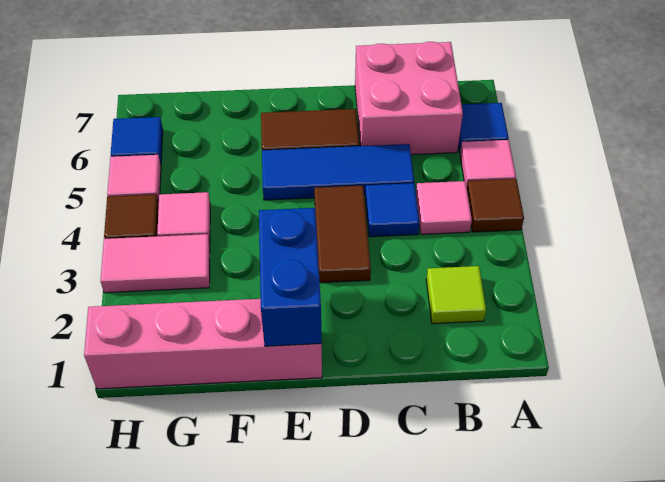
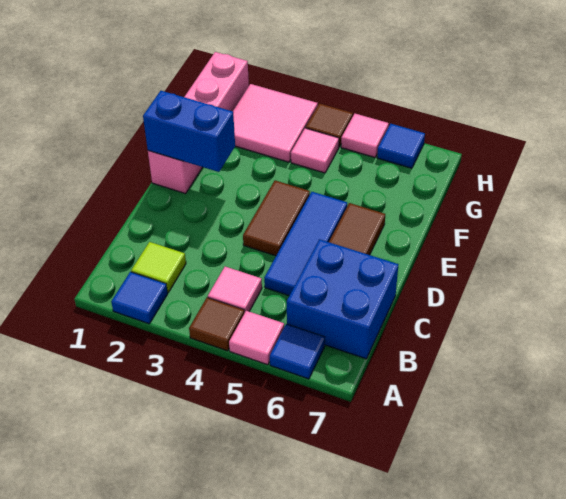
pink 2x2 brick [355,42,463,155] -> blue 2x2 brick [287,239,398,359]
blue 1x1 tile [365,183,419,237] -> blue 1x1 tile moved to [111,272,168,324]
brown 1x2 tile [314,186,371,283] -> brown 1x2 tile turned to [243,181,310,256]
pink 1x2 tile [100,234,210,293] -> pink 2x2 tile [233,84,318,162]

